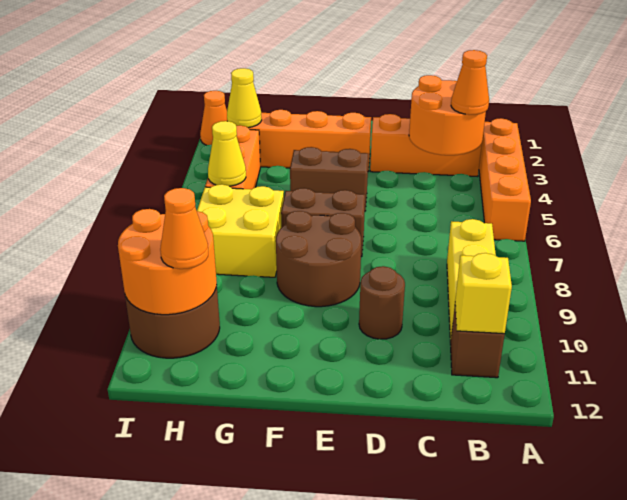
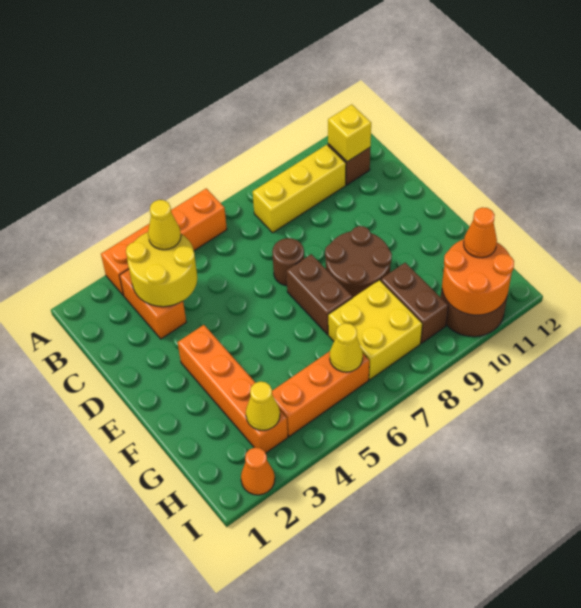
orange 1x3 brick [370,114,482,177] -> orange 1x2 brick [119,269,186,339]
orange 2x2 round brick [409,75,486,155] -> yellow 2x2 round brick [126,232,197,307]
orange 1x1 cone [451,50,489,115] -> yellow 1x1 cone [148,200,181,250]
brown 1x1 round brick [359,266,405,339] -> brown 1x1 round brick moved to [272,238,304,286]
brown 1x2 brick [290,147,368,211] -> brown 1x2 brick moved to [381,263,448,343]

